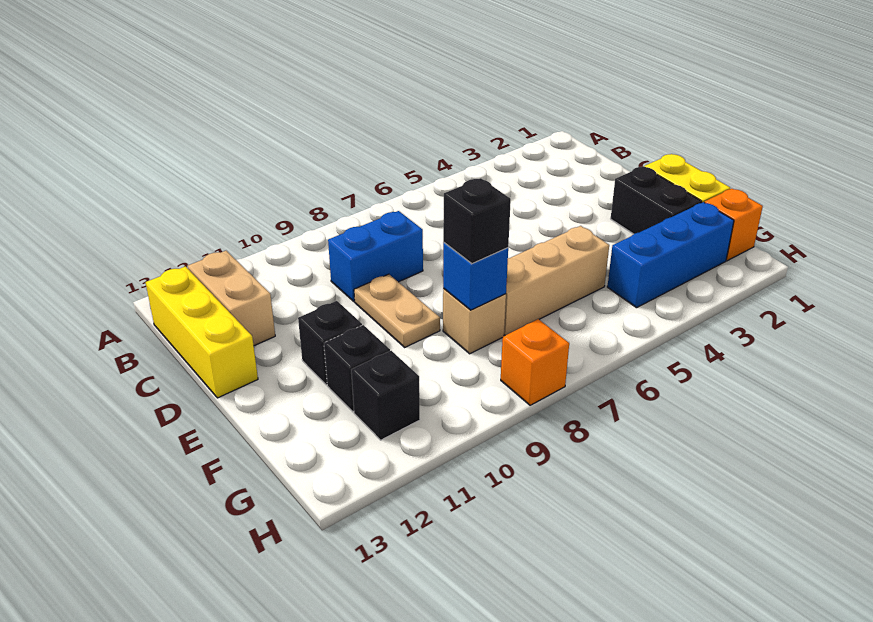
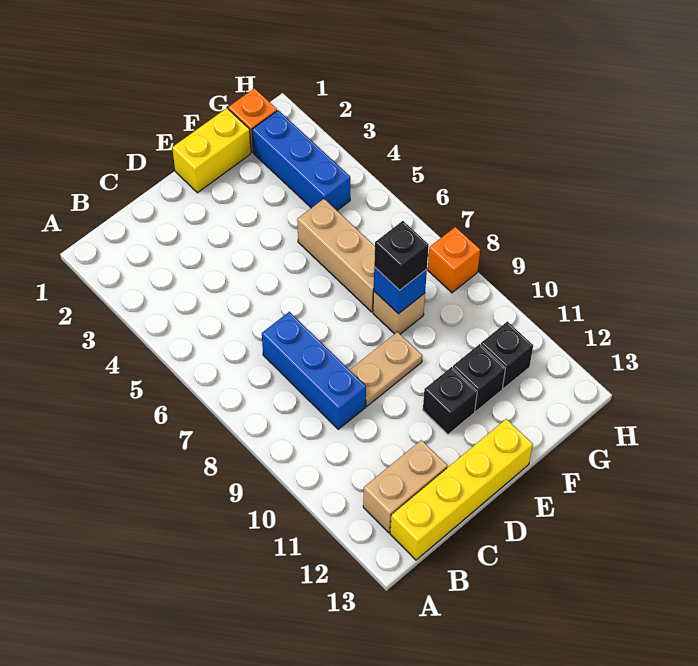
yellow 1x3 brick [146,267,258,398] -> yellow 1x4 brick [390,419,533,560]
blue 1x2 brick [328,211,423,301] -> blue 1x3 brick [262,312,366,429]
black 1x2 brick [611,167,702,234] -> none

